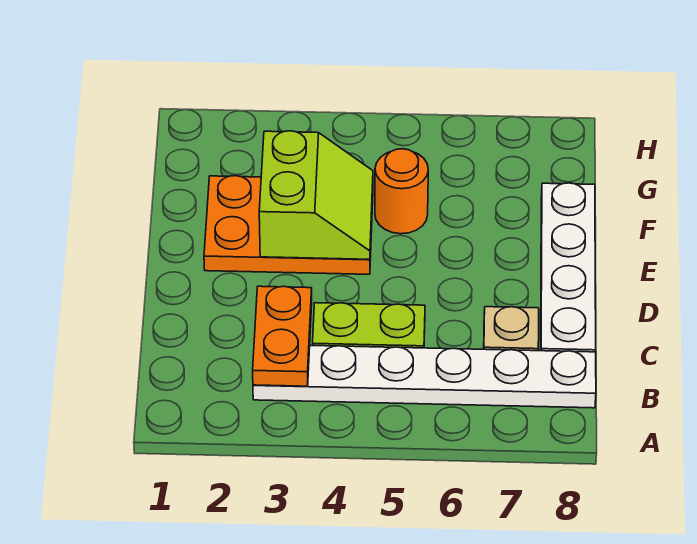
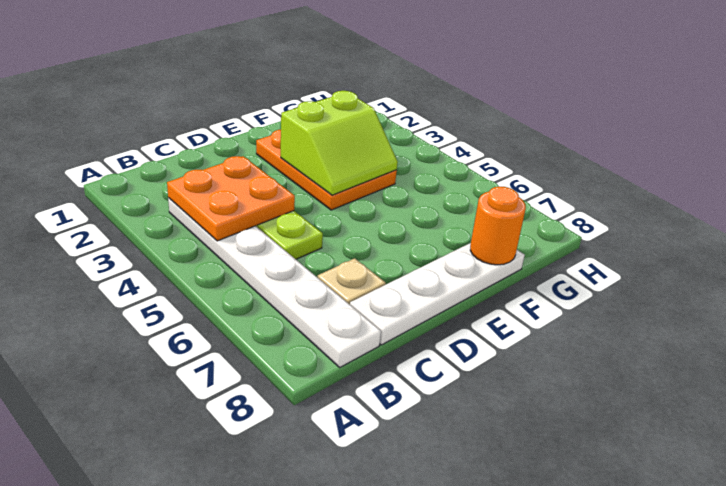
orange 1x2 plate [253,286,312,386] -> orange 2x2 plate [167,156,295,241]
orange 1x1 round brick [375,149,428,234] -> orange 1x1 round brick moved to [470,187,526,265]

